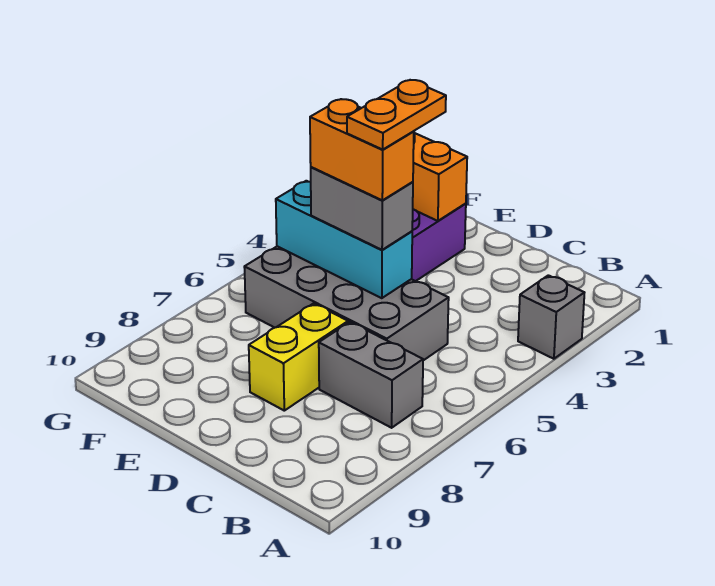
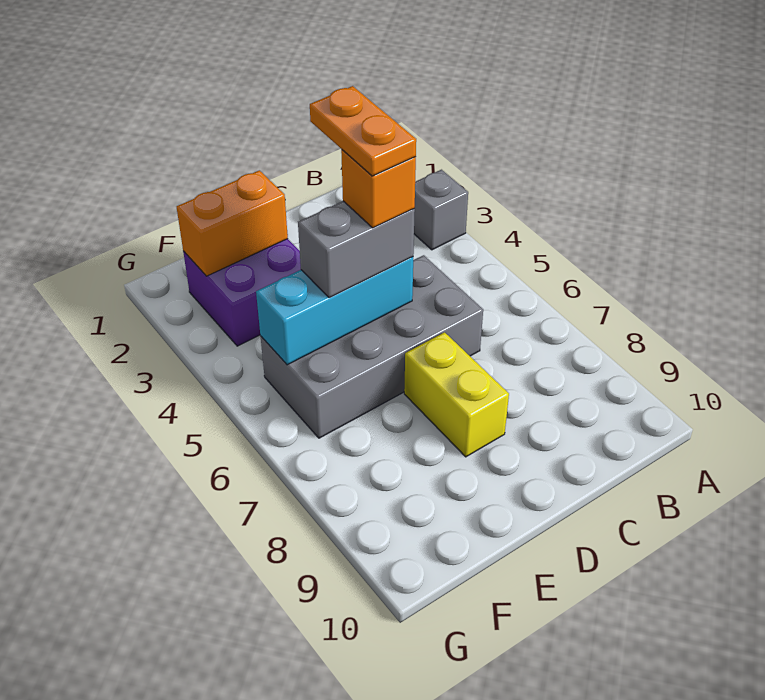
grey 1x2 brick [319,322,423,428] -> none
orange 1x2 brick [310,99,414,200] -> orange 1x1 brick [341,150,416,228]

